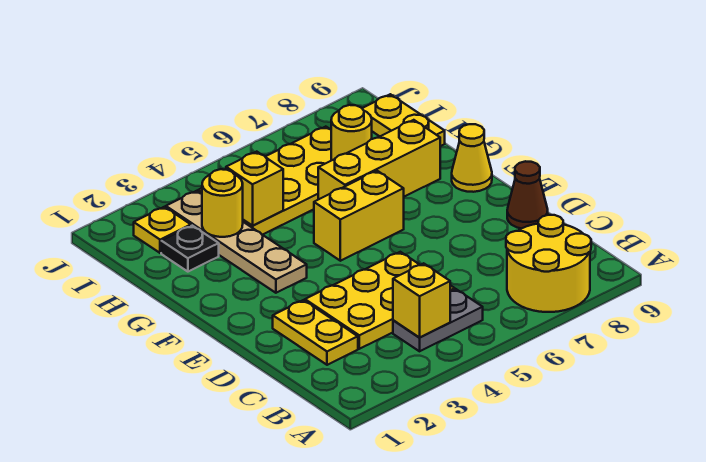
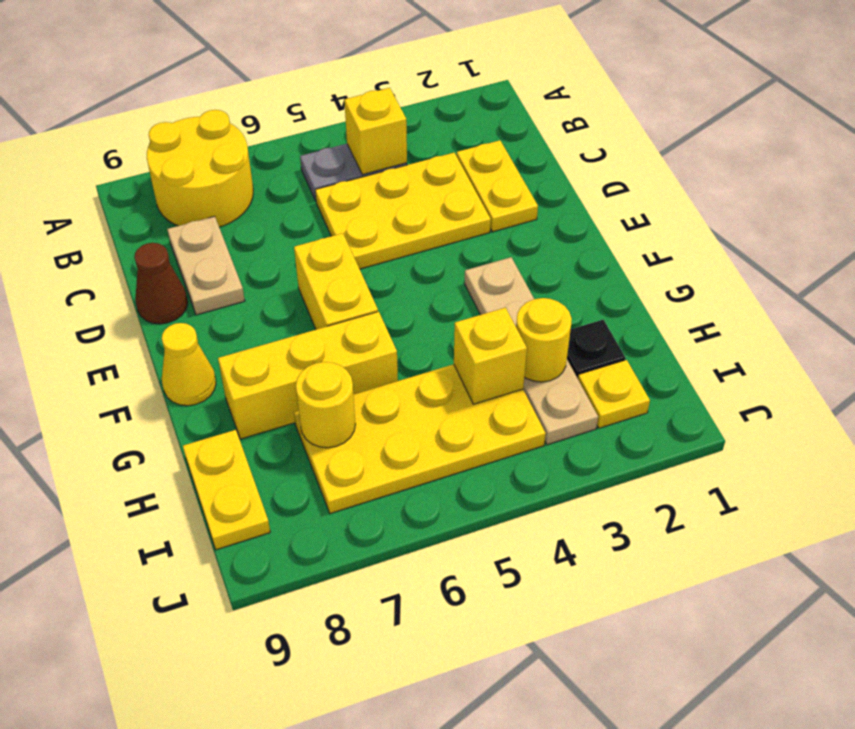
none -> tan 1x2 plate [167,216,245,315]
yellow 1x2 brick [314,171,404,261] -> yellow 1x2 brick turned to [294,233,378,330]

